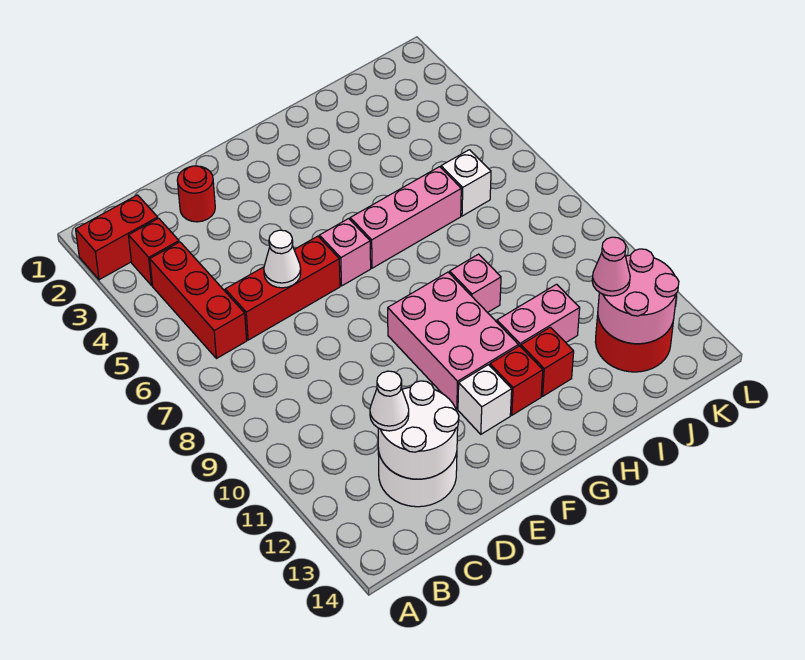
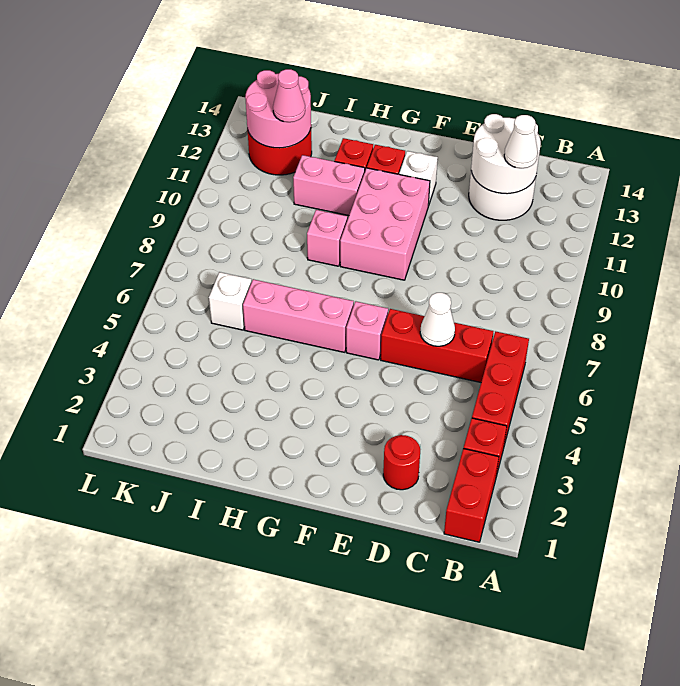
red 1x2 brick [76,195,158,280] -> red 1x2 brick turned to [444,448,499,542]

